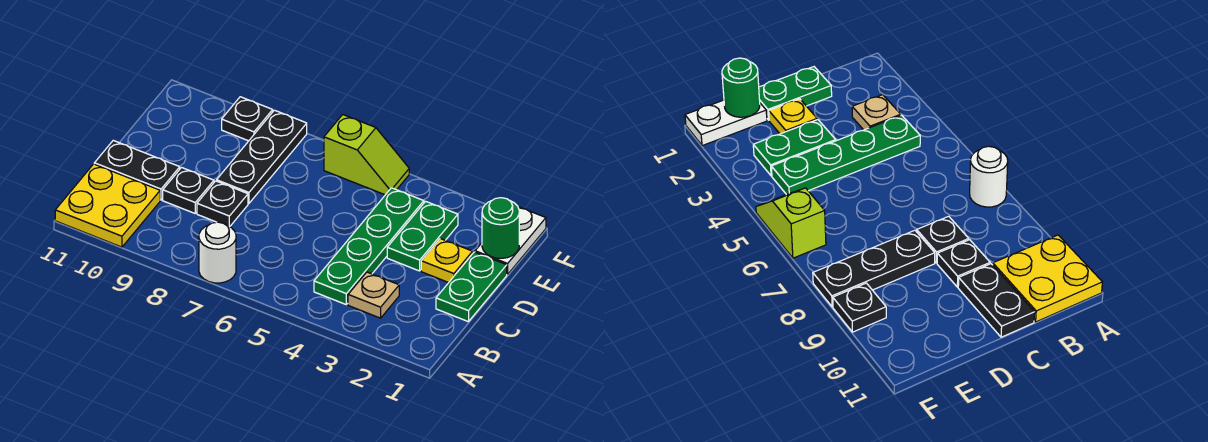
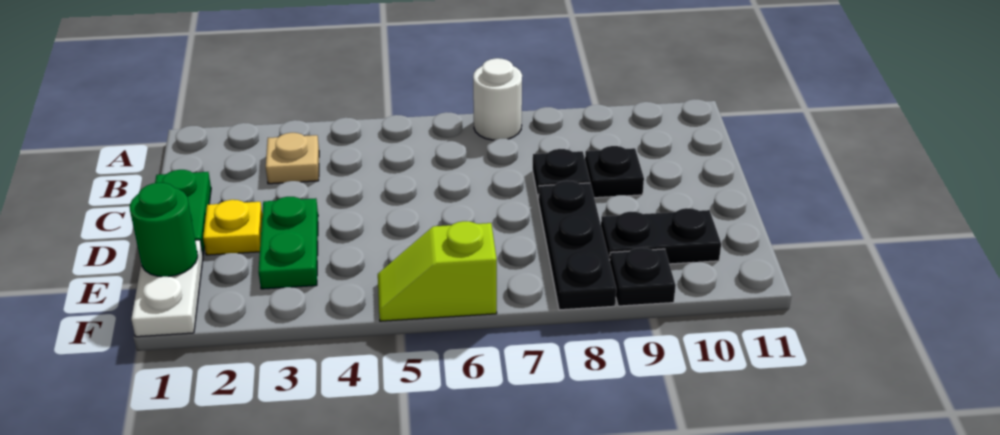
yellow 2x2 plate [55,164,160,247] -> none
green 1x4 plate [314,188,424,304] -> none
black 1x2 plate [94,140,180,200] -> black 1x2 plate moved to [601,208,721,264]

